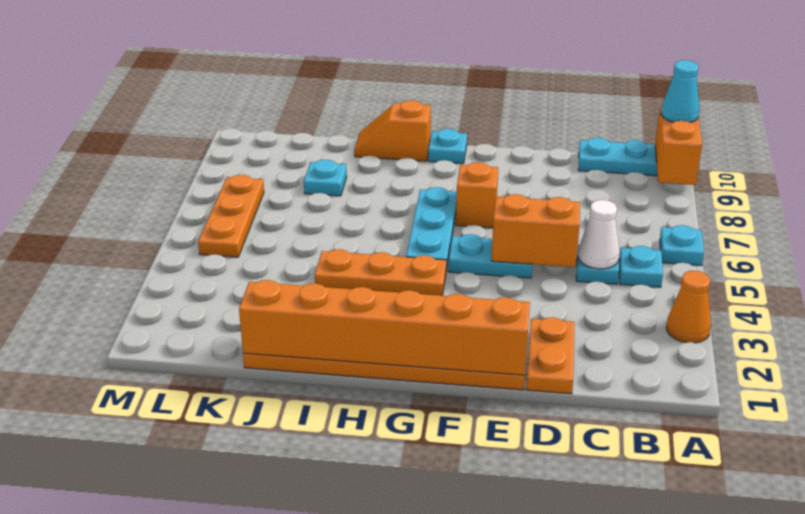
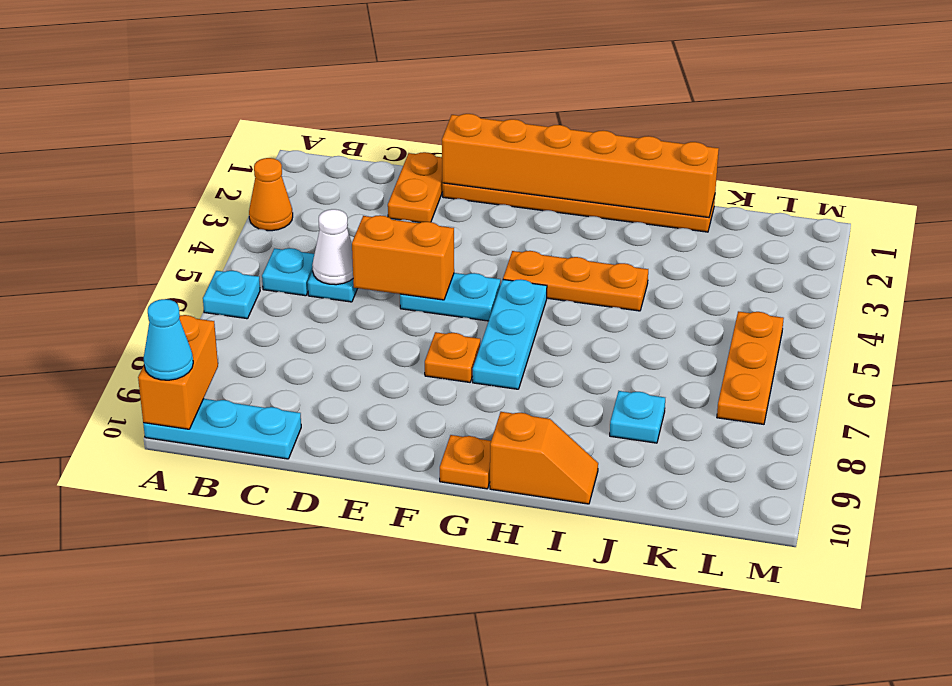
orange 1x1 brick [456,162,498,228] -> orange 1x1 plate [425,332,480,382]
cyan 1x1 plate [428,129,467,164] -> orange 1x1 plate [440,435,491,489]

